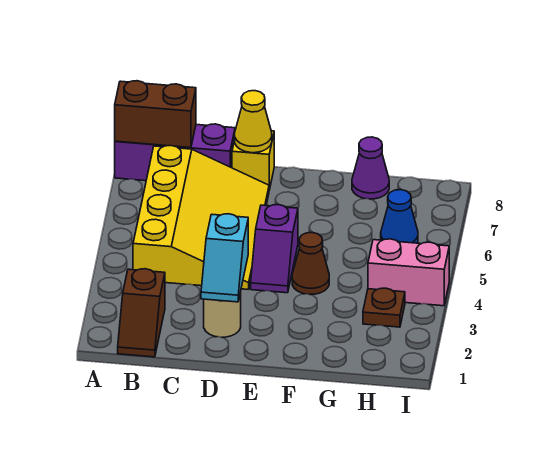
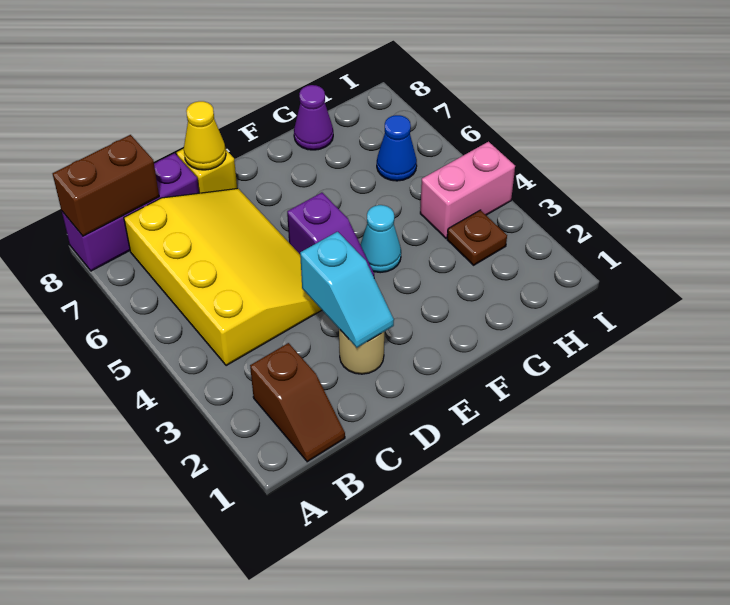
brown 1x1 cone [292,232,329,294] -> cyan 1x1 cone [360,205,401,273]

